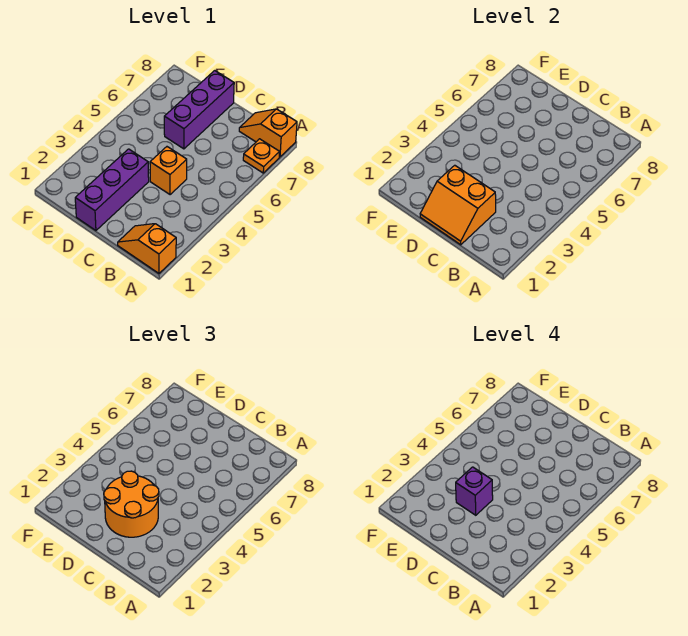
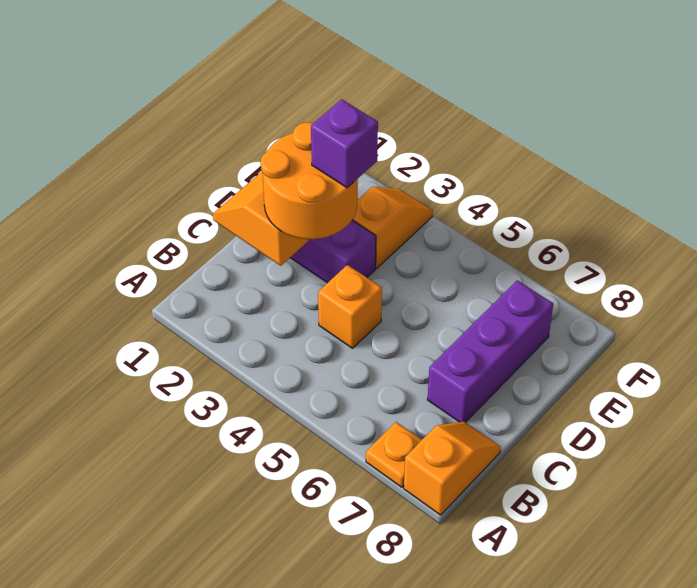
orange 1x2 slope [118,224,176,273] -> orange 1x2 slope moved to [352,186,433,268]
purple 1x3 brick [164,71,234,149] -> purple 1x3 brick turned to [427,280,553,422]

